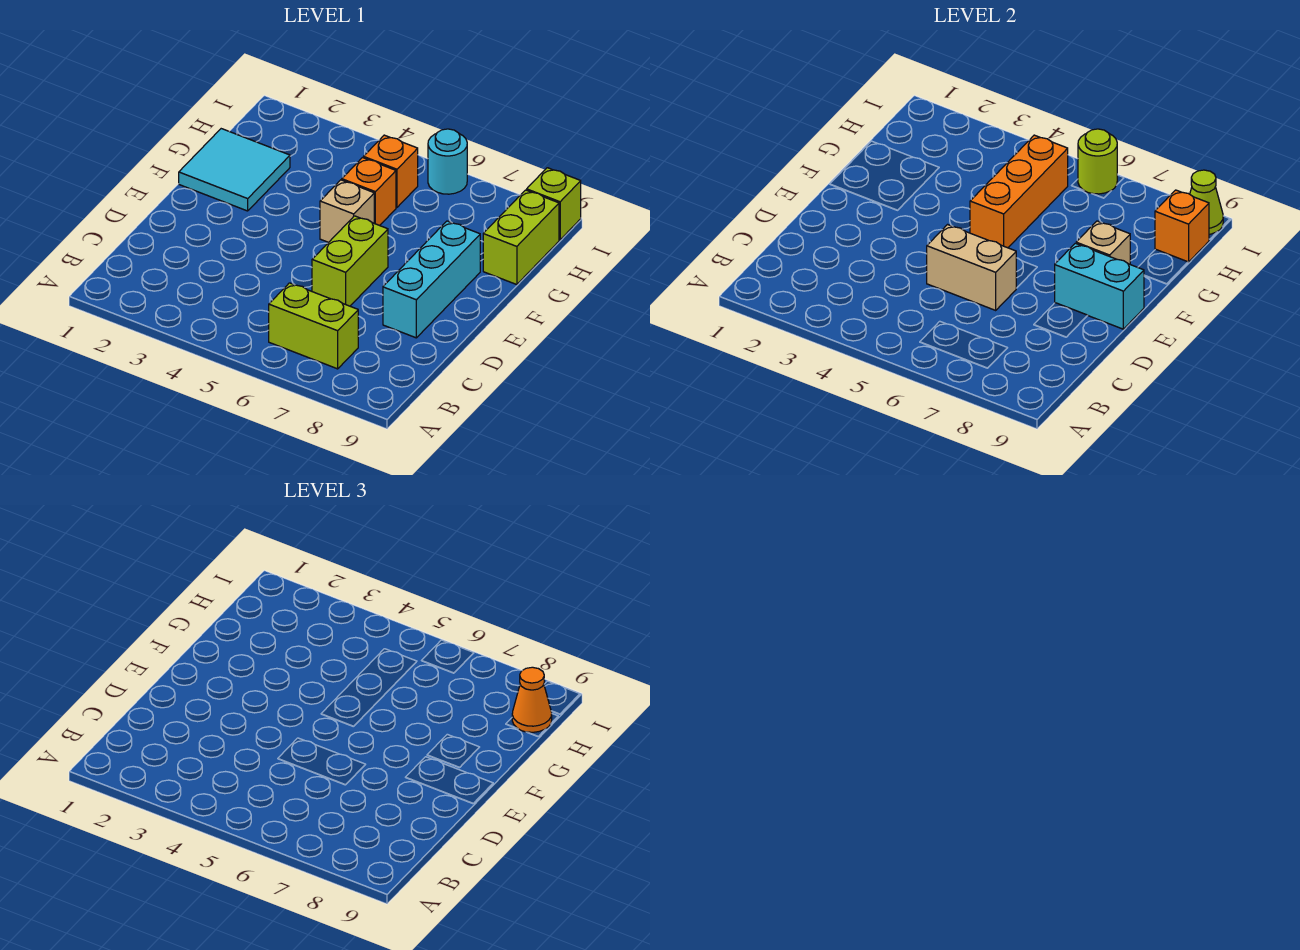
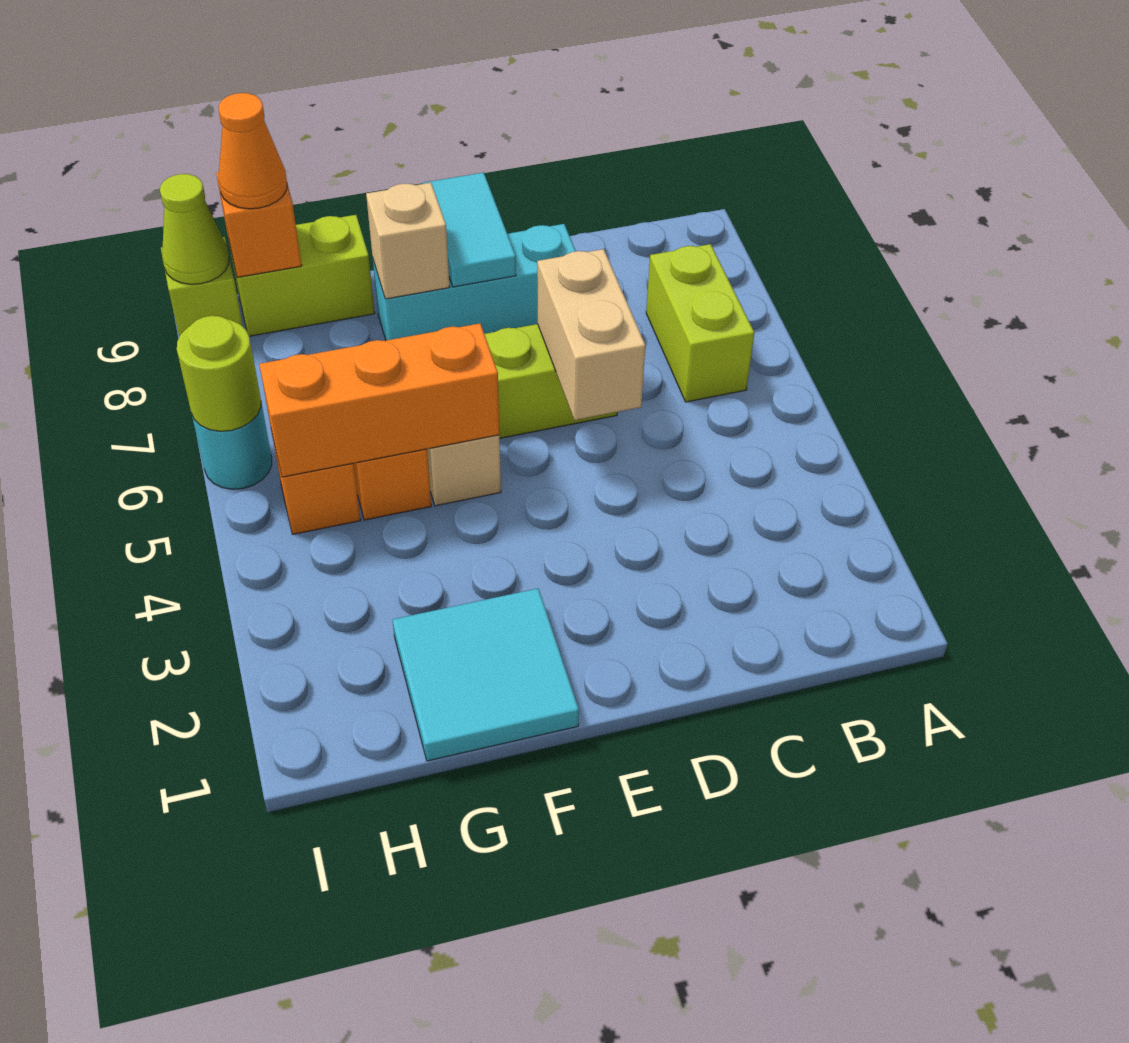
cyan 1x2 brick [1055,243,1144,329] -> cyan 1x2 tile [423,172,516,287]

